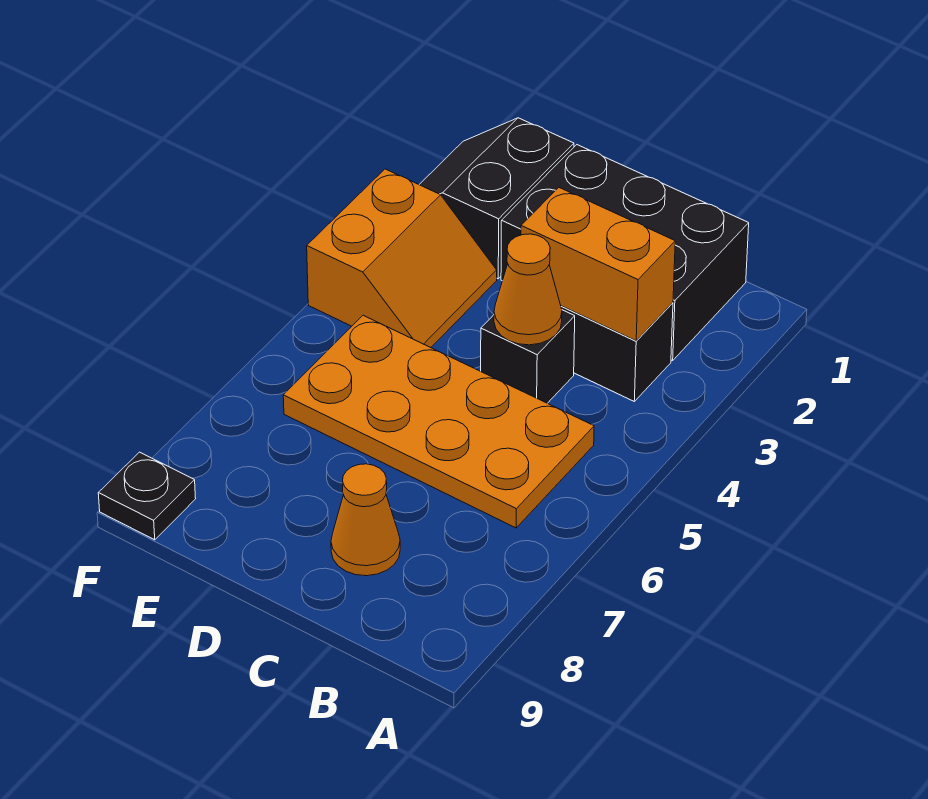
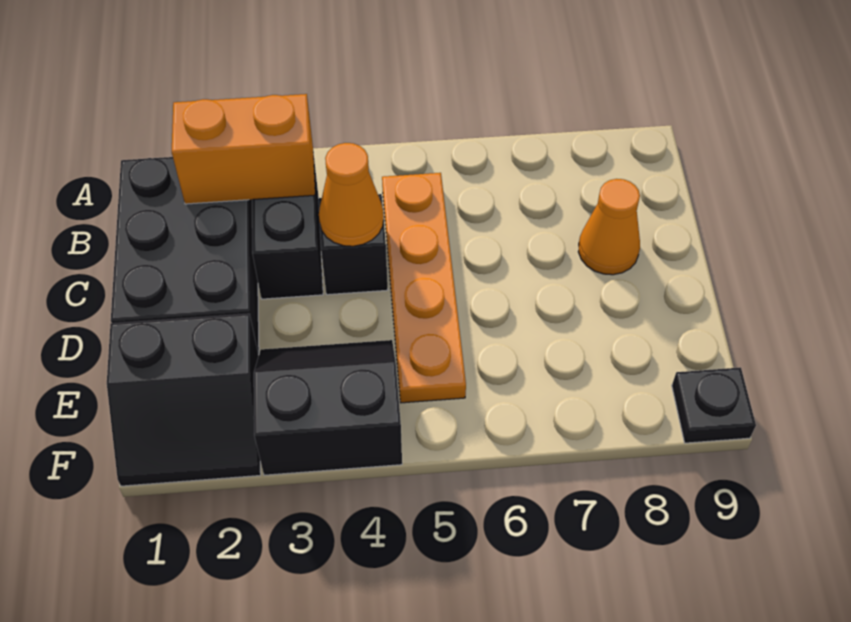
orange 1x2 brick [521,188,675,341] -> orange 1x2 brick turned to [172,94,315,204]
orange 2x4 plate [283,315,594,528] -> orange 1x4 plate [382,173,466,403]
orange 2x2 slope [307,169,497,348] -> black 2x2 slope [254,340,402,475]

